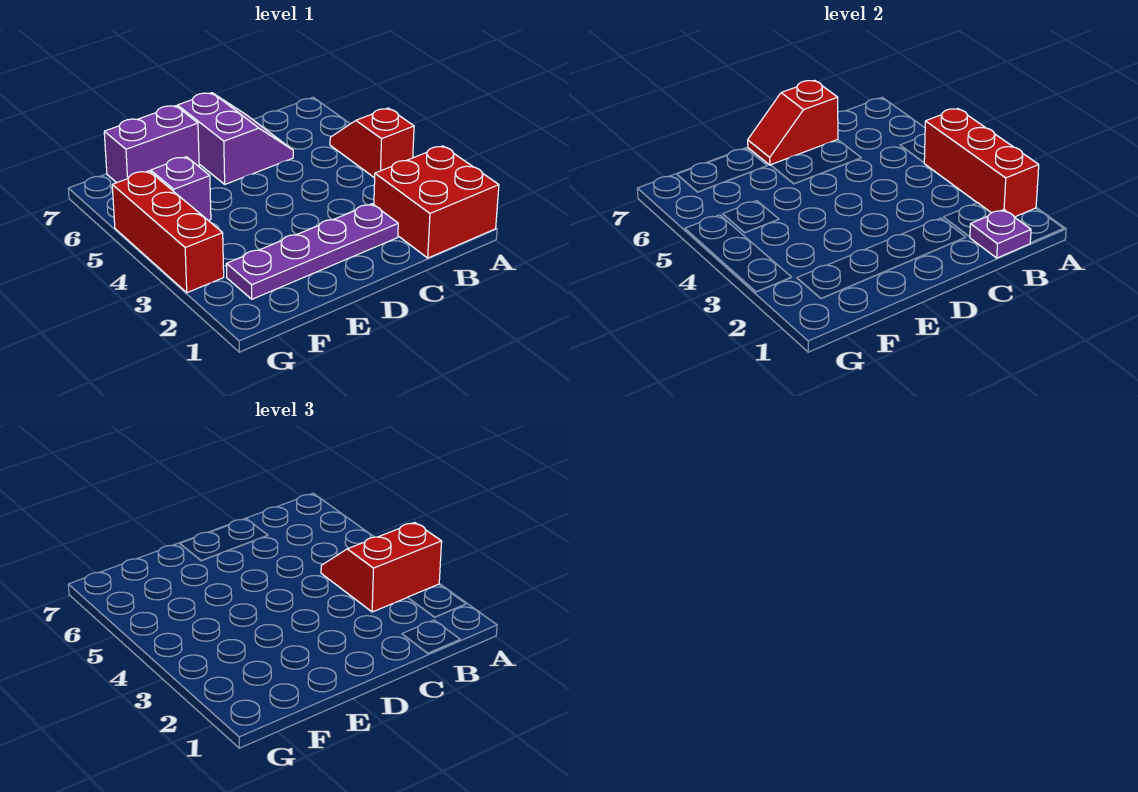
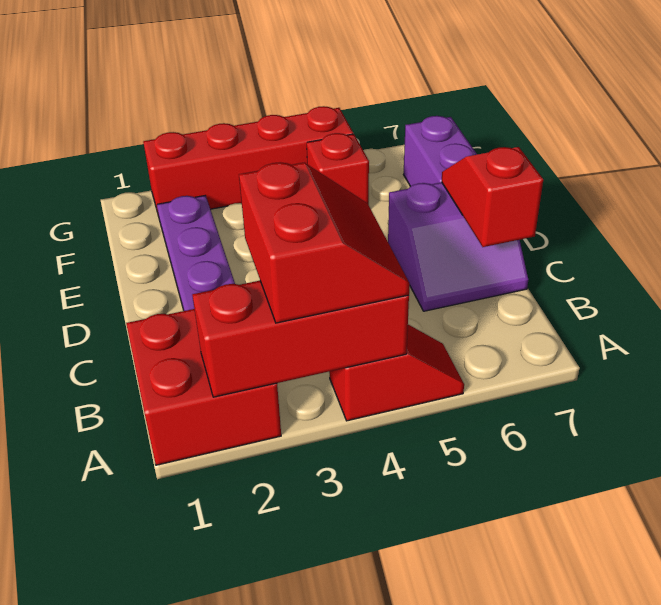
purple 1x1 plate [970,210,1031,258] -> none
purple 1x1 brick [151,157,211,221] -> red 1x1 brick [307,133,369,205]
red 1x3 brick [112,171,224,293] -> red 1x4 brick [143,106,353,216]

